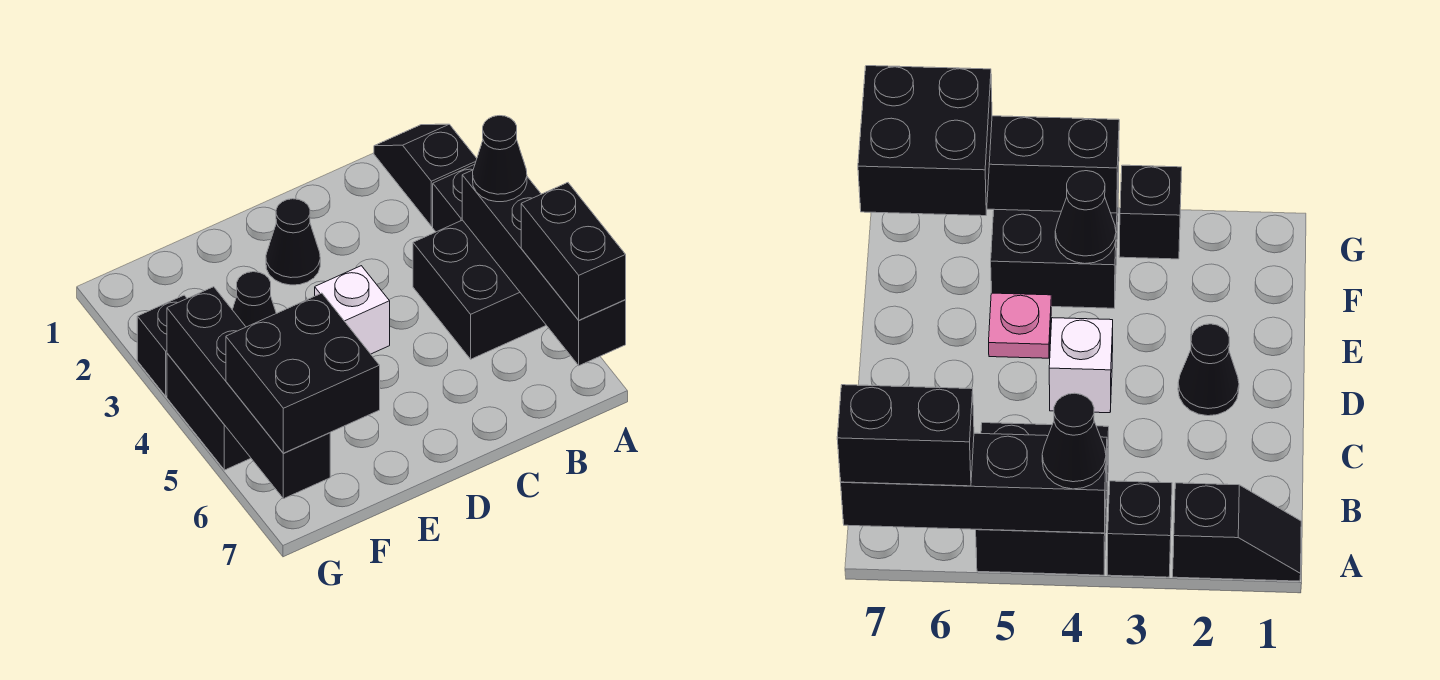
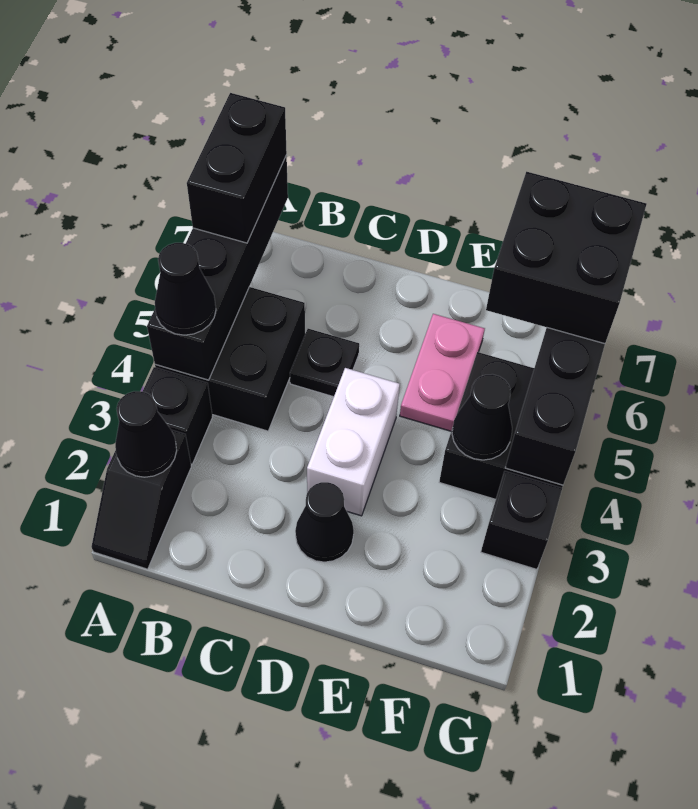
none -> black 1x1 cone [115,391,177,477]
none -> black 1x1 plate [290,329,359,397]
white 1x1 brick [315,266,390,354] -> white 1x2 brick [307,368,400,516]
pink 1x1 plate [989,293,1051,358] -> pink 1x2 plate [400,314,485,431]

